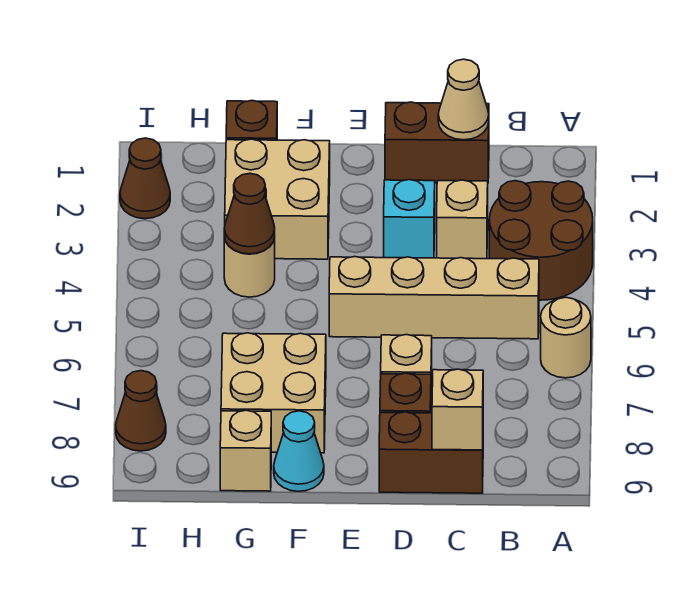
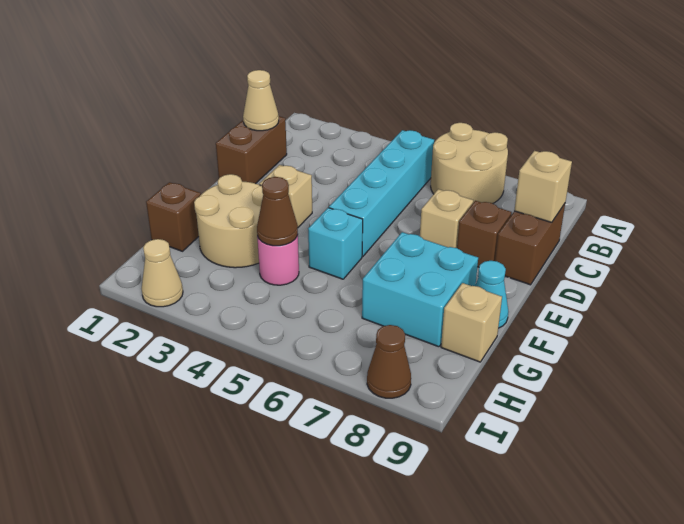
brown 2x2 round brick [489,181,593,300] -> none
tan 1x1 round brick [541,297,591,378] -> tan 2x2 round brick [431,123,508,204]
tan 1x4 brick [329,257,539,339] -> cyan 1x4 brick [329,130,434,256]
tan 1x1 brick [437,180,488,259] -> tan 1x1 brick moved to [260,165,312,227]
cyan 1x1 brick [384,180,435,258] -> cyan 1x1 brick moved to [308,208,363,279]
tan 2x2 brick [225,139,330,259] -> tan 2x2 round brick [194,174,263,268]
tan 2x2 brick [221,333,326,453] -> cyan 2x2 brick [362,232,478,347]
tan 1x1 round brick [224,237,275,297] -> pink 1x1 round brick [257,234,299,285]
brown 1x1 cone [120,138,170,219] -> tan 1x1 cone [141,239,183,307]

